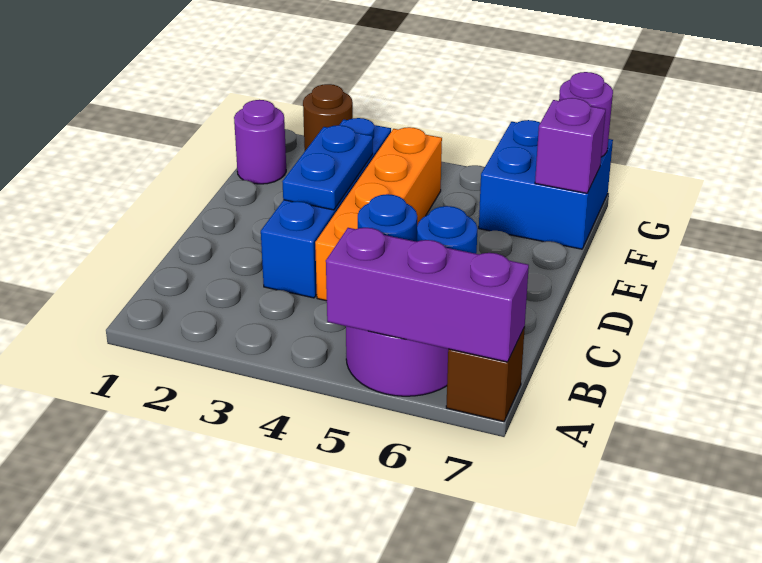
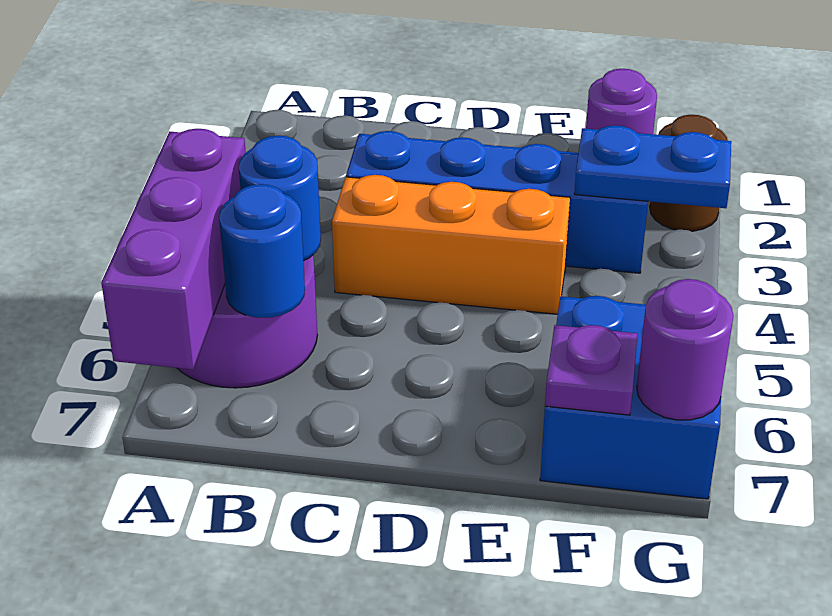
brown 1x1 brick [446,327,525,421] -> none
orange 1x4 brick [315,127,442,301] -> orange 1x3 brick [332,175,570,314]
blue 1x2 plate [282,125,373,210] -> blue 1x2 plate moved to [574,125,731,208]
purple 1x1 brick [535,98,606,193] -> purple 1x1 plate [545,325,637,415]

